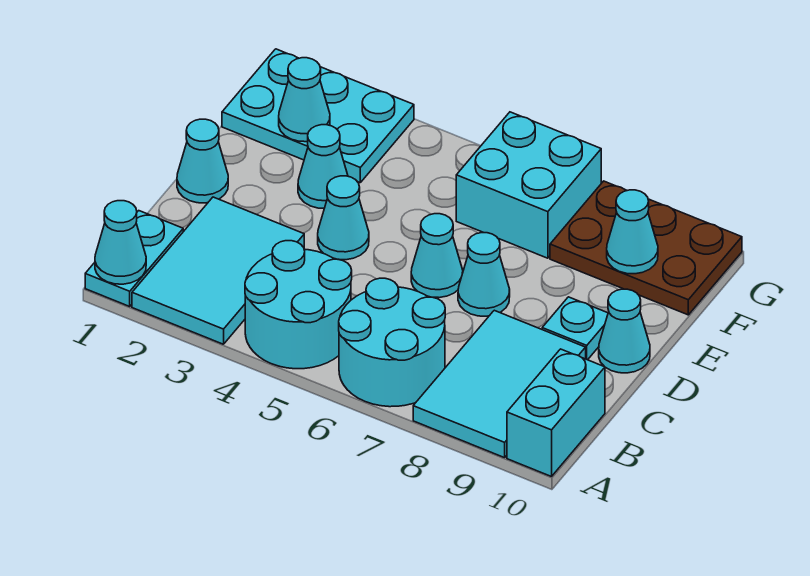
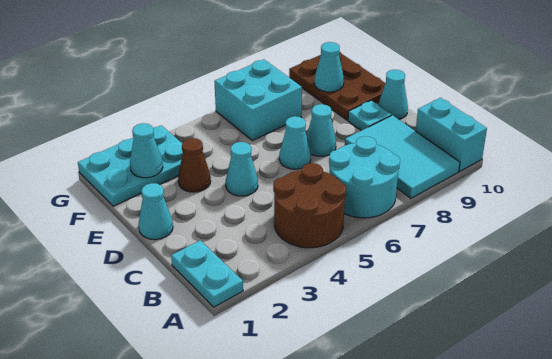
cyan 1x1 cone [95,201,146,284] -> none
cyan 2x3 tile [132,197,304,344] -> none
cyan 2x2 round brick [245,241,352,369] -> brown 2x2 round brick [273,163,346,248]
cyan 1x1 cone [298,125,348,208] -> brown 1x1 cone [178,138,211,192]
brown 2x3 plate [550,181,742,315] -> brown 2x3 plate turned to [289,51,385,120]

